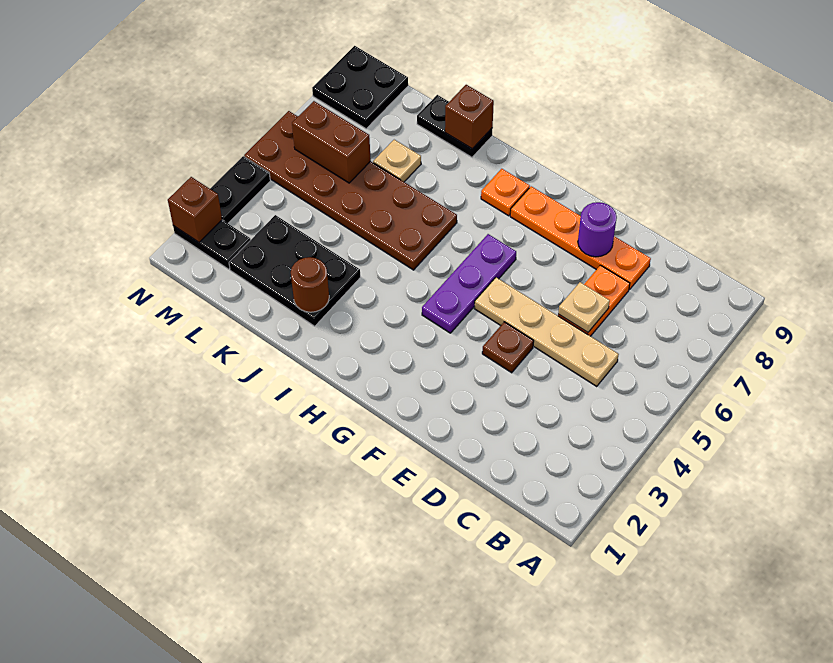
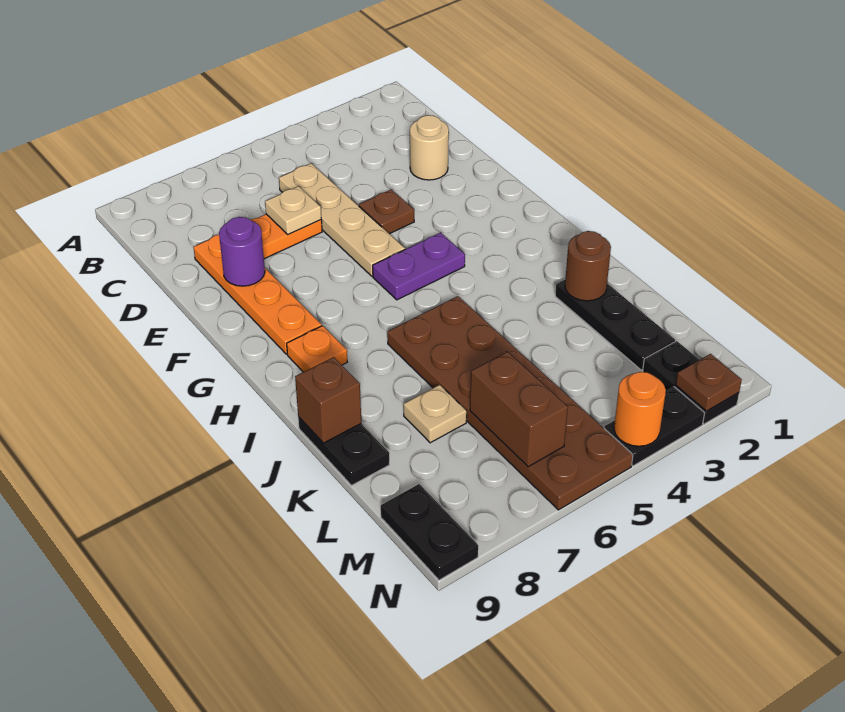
none -> tan 1x1 round brick [410,115,449,180]
purple 1x3 plate [422,234,516,333] -> purple 1x2 plate [373,233,465,300]
black 2x3 plate [229,215,360,326] -> black 1x3 plate [555,280,675,370]
black 2x2 plate [312,46,408,129] -> black 1x2 plate [381,484,478,580]
brown 1x1 brick [168,177,222,242] -> brown 1x1 plate [676,354,742,411]
none -> orange 1x1 round brick [614,372,666,446]

